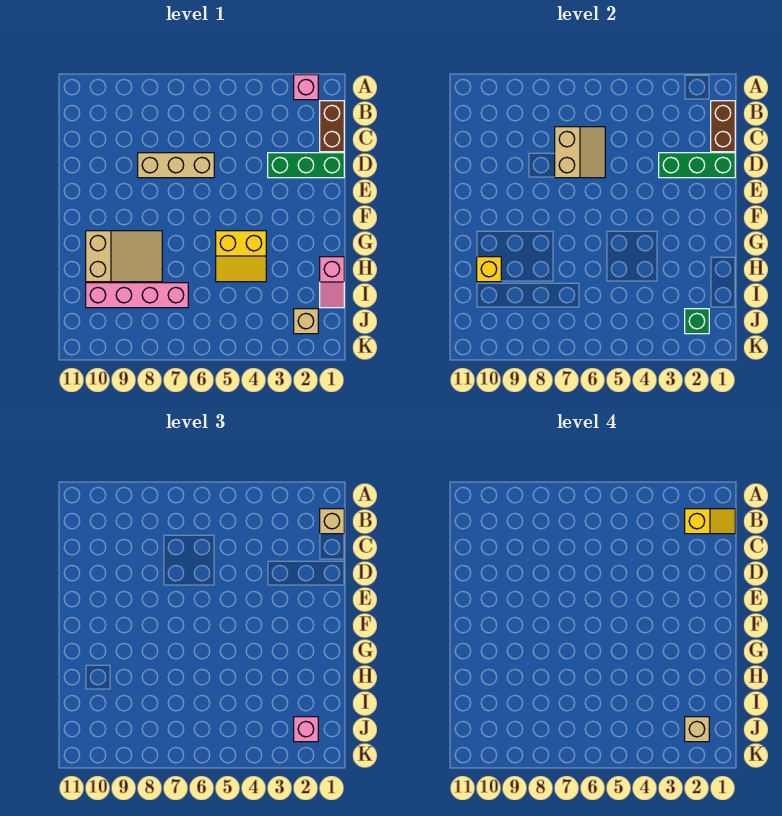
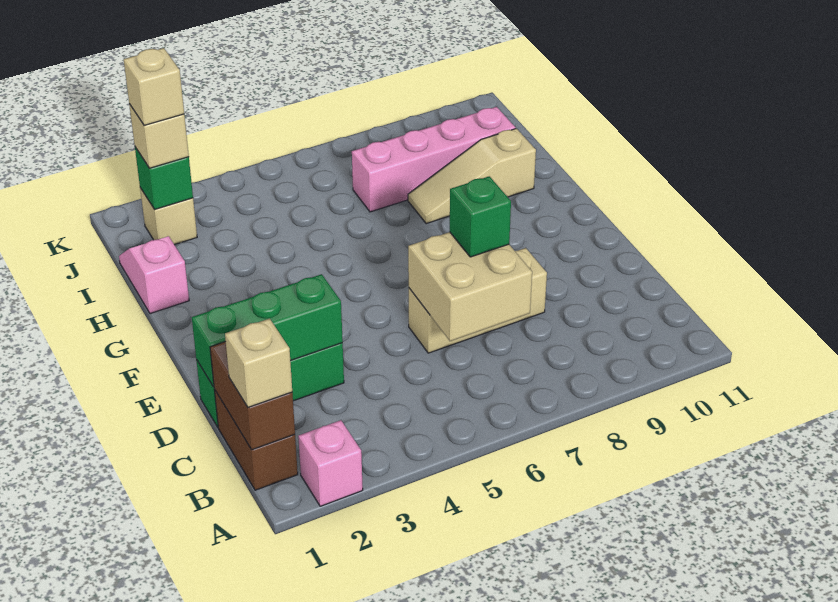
yellow 1x2 slope [685,509,735,534] -> none
tan 2x2 slope [555,127,605,178] -> tan 2x2 brick [408,232,532,341]
none -> green 1x1 brick [450,176,511,257]
yellow 2x2 slope [216,231,266,282] -> none
tan 2x3 slope [86,231,162,282] -> tan 1x3 slope [408,129,536,224]
yellow 1x1 brick [477,257,501,282] -> none
pink 1x1 brick [294,717,318,742] -> tan 1x1 brick [129,104,189,168]

